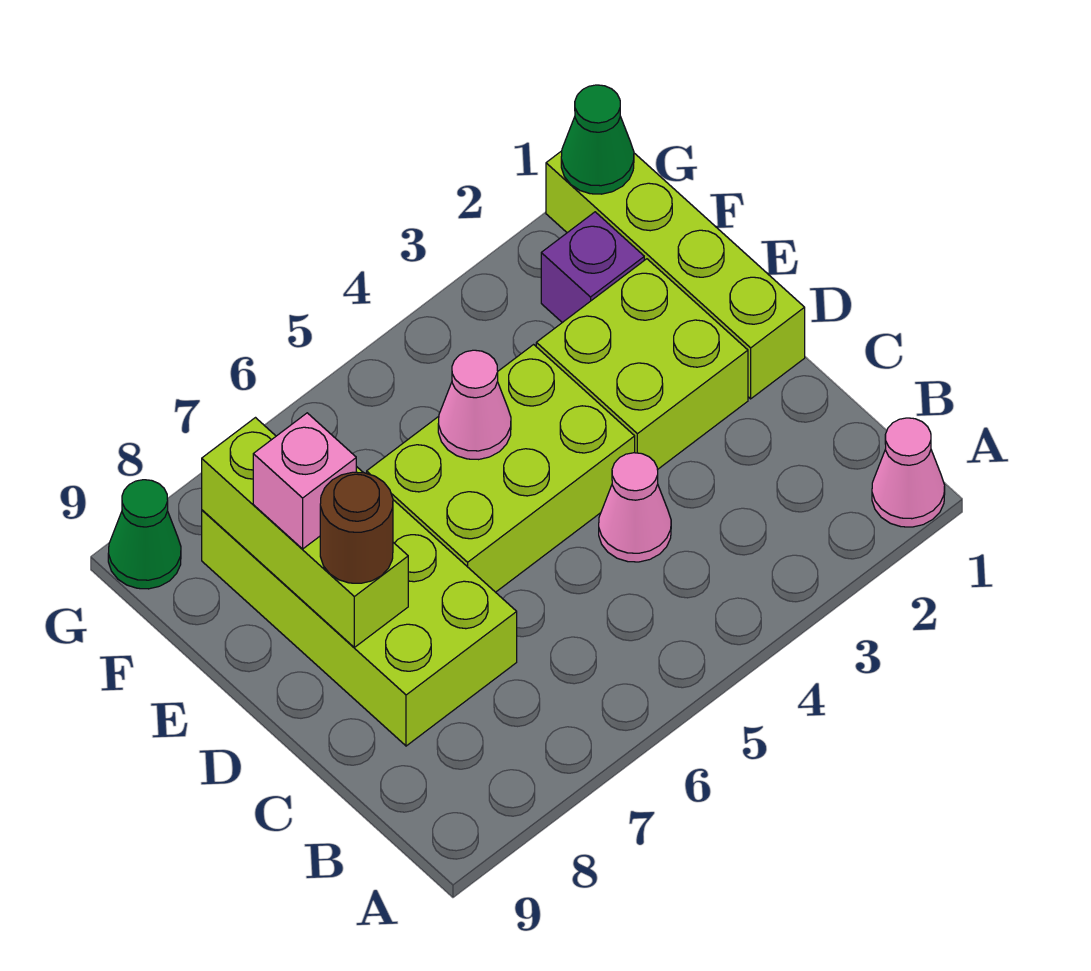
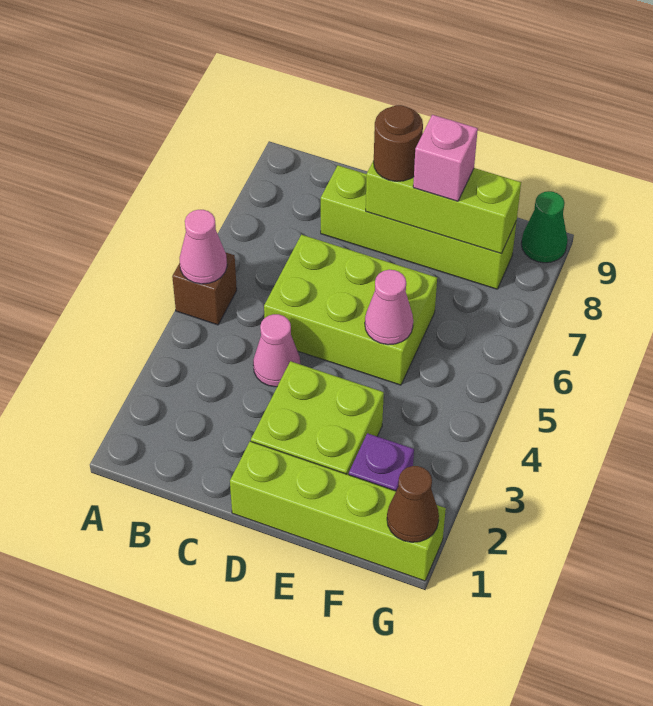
pink 1x1 cone [872,418,945,527] -> pink 1x1 cone moved to [180,210,227,284]
none -> brown 1x1 brick [172,253,237,325]
lime 2x4 brick [202,466,517,746] -> lime 1x4 brick [321,165,517,289]
lime 2x3 brick [367,345,635,592] -> lime 2x3 brick turned to [264,235,437,385]
green 1x1 cone [561,85,634,194] -> brown 1x1 cone [387,466,439,542]

